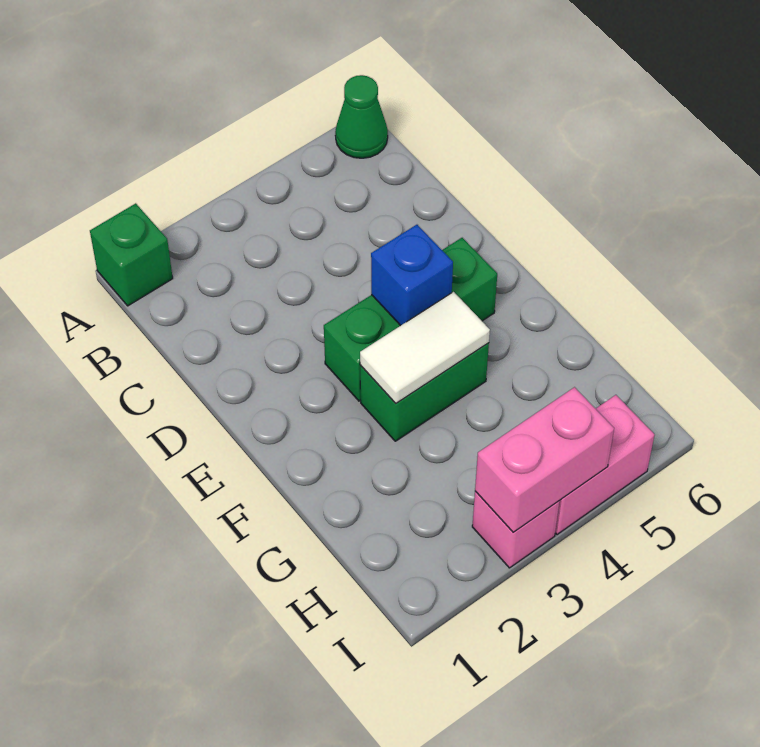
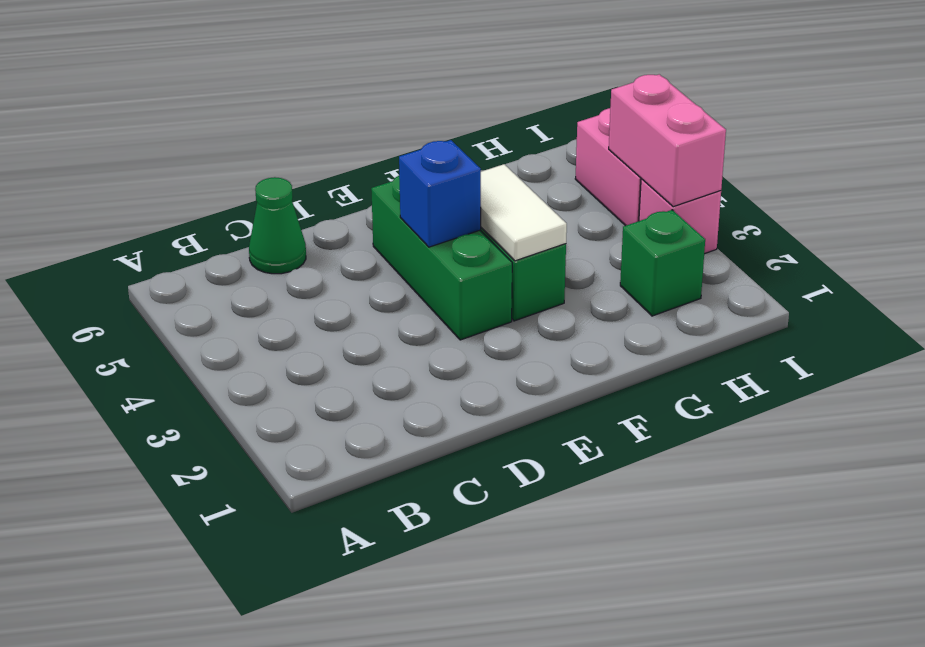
green 1x1 brick [90,203,173,306] -> green 1x1 brick moved to [620,210,705,316]
green 1x1 cone [335,75,388,158] -> green 1x1 cone moved to [249,177,306,274]

